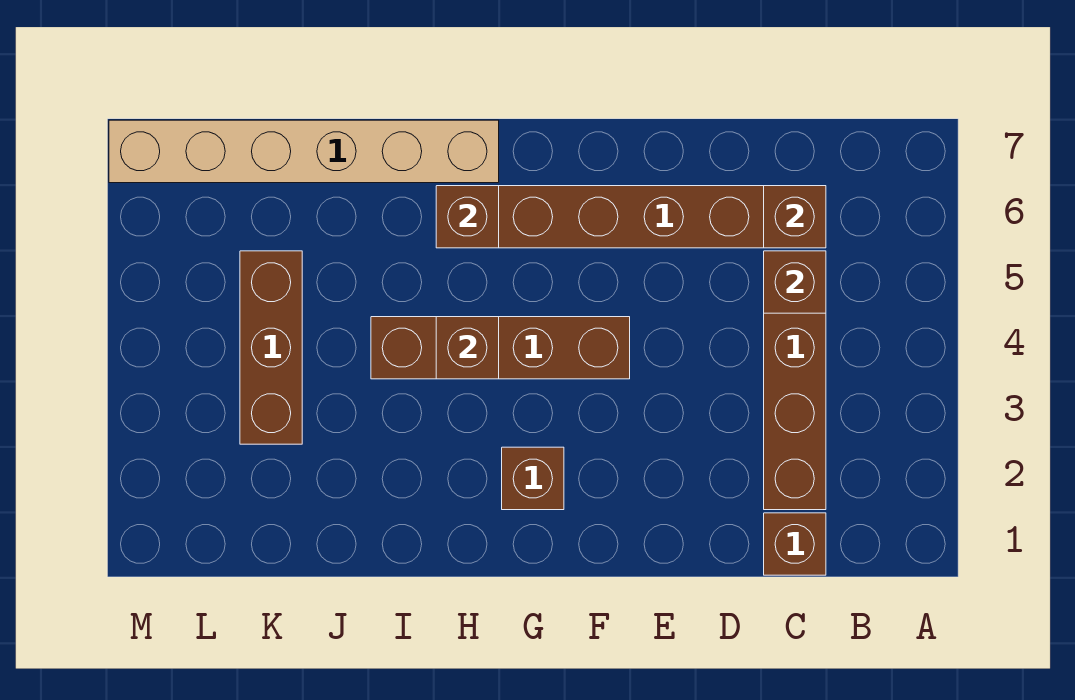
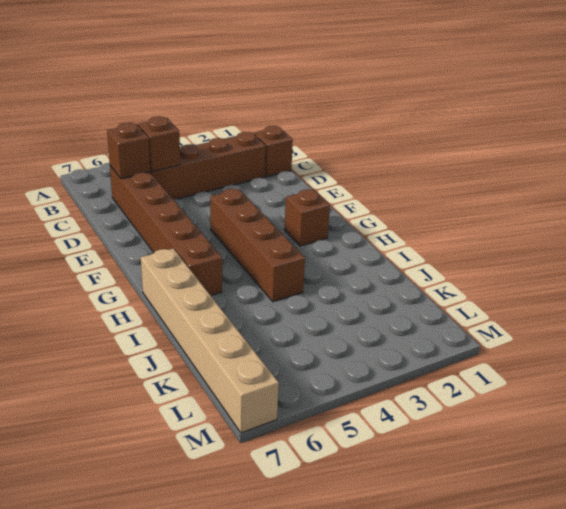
brown 1x1 brick [436,317,499,379] -> none
brown 1x1 brick [436,186,499,248] -> none
brown 1x3 brick [240,251,302,444] -> none

